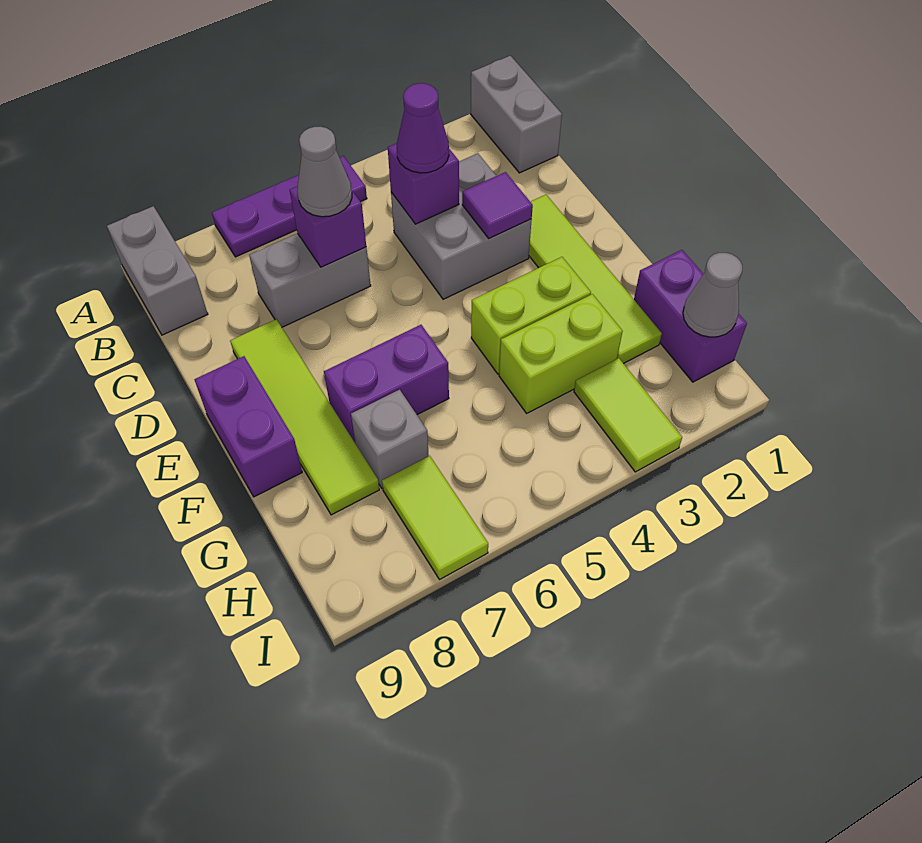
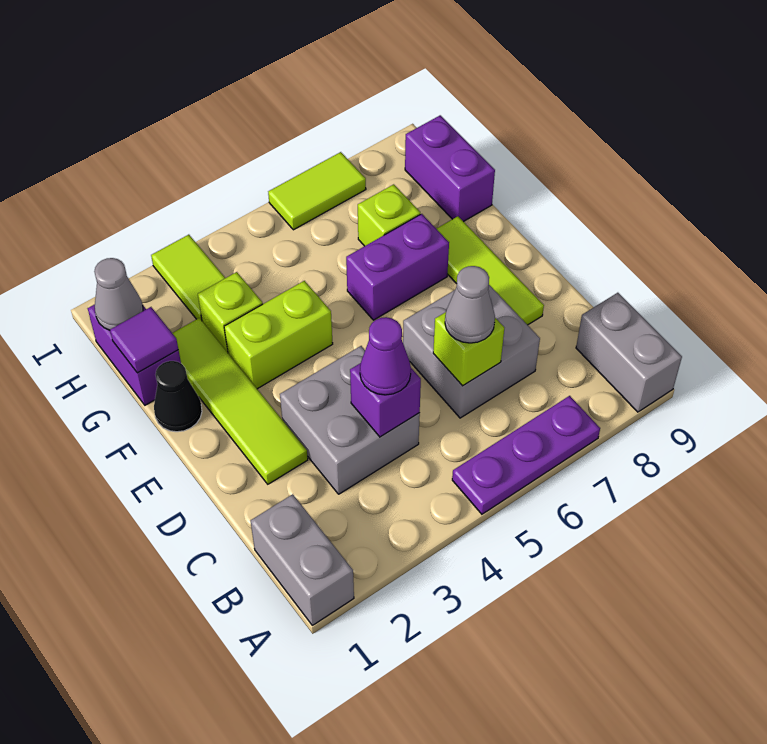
grey 1x2 brick [249,233,371,327] -> grey 2x2 brick [403,285,540,418]
purple 1x1 brick [290,186,366,267] -> lime 1x1 brick [433,312,504,386]
purple 1x1 tile [462,172,533,238] -> purple 1x1 tile moved to [110,307,178,373]
lime 1x4 tile [230,319,379,515] -> lime 1x3 tile [436,216,544,325]
purple 1x2 brick [194,356,302,497] -> purple 1x2 brick moved to [405,115,495,222]
none -> black 1x1 cone [154,361,202,432]
lime 1x2 brick [499,294,623,413] -> lime 1x1 brick [198,272,263,352]
grey 1x1 brick [351,390,429,488] -> lime 1x1 brick [358,184,420,246]
lime 1x2 tile [382,456,488,580] -> lime 1x2 tile turned to [268,152,366,230]

